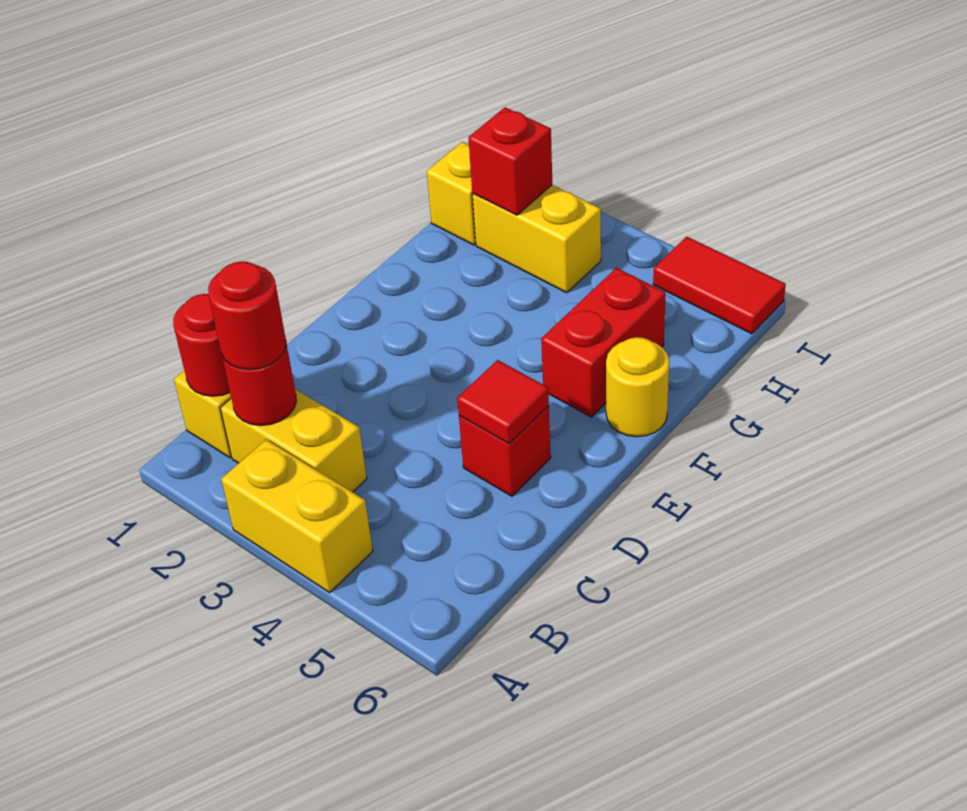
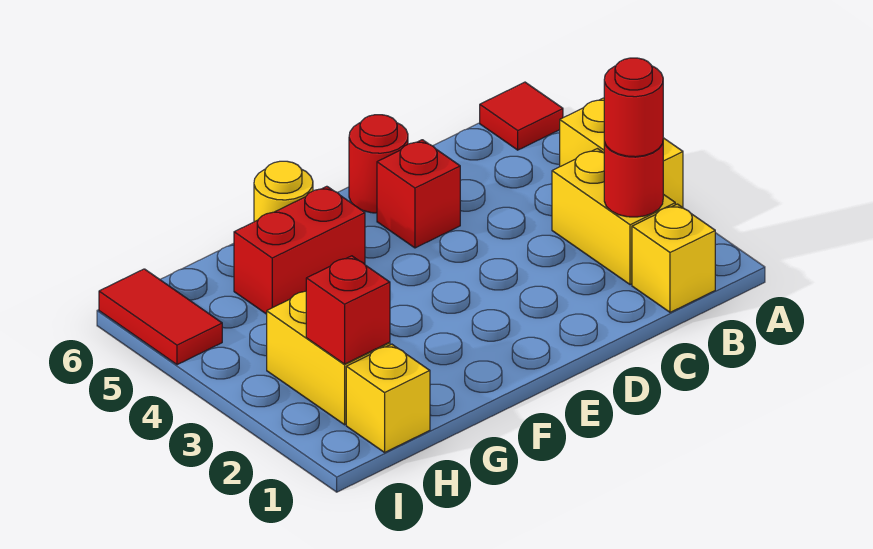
red 1x1 round brick [173,294,230,396] -> red 1x1 round brick moved to [349,115,408,213]
red 1x1 tile [457,360,549,444] -> red 1x1 tile moved to [480,82,563,150]

